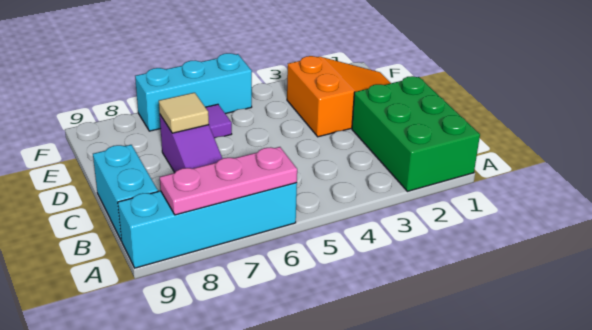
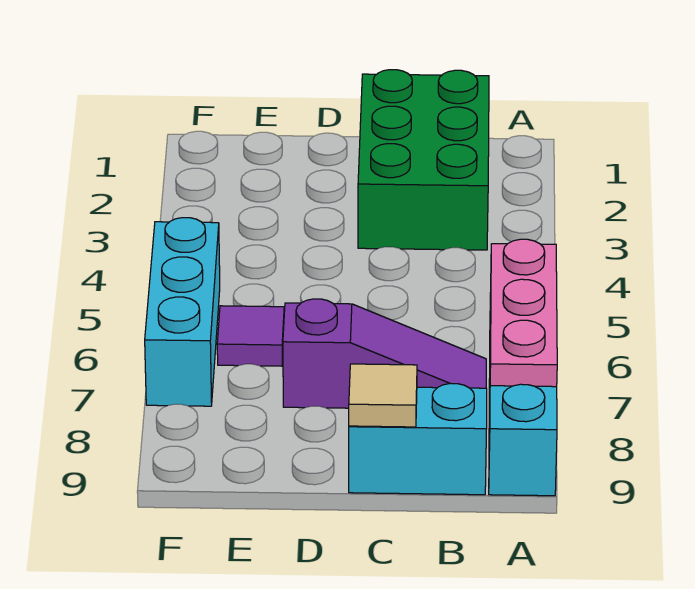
green 2x3 brick [352,76,480,191] -> green 2x3 brick turned to [358,70,489,250]
orange 2x3 slope [287,56,390,137] -> none
tan 1x1 tile [159,93,209,133] -> tan 1x1 tile moved to [349,364,417,427]

